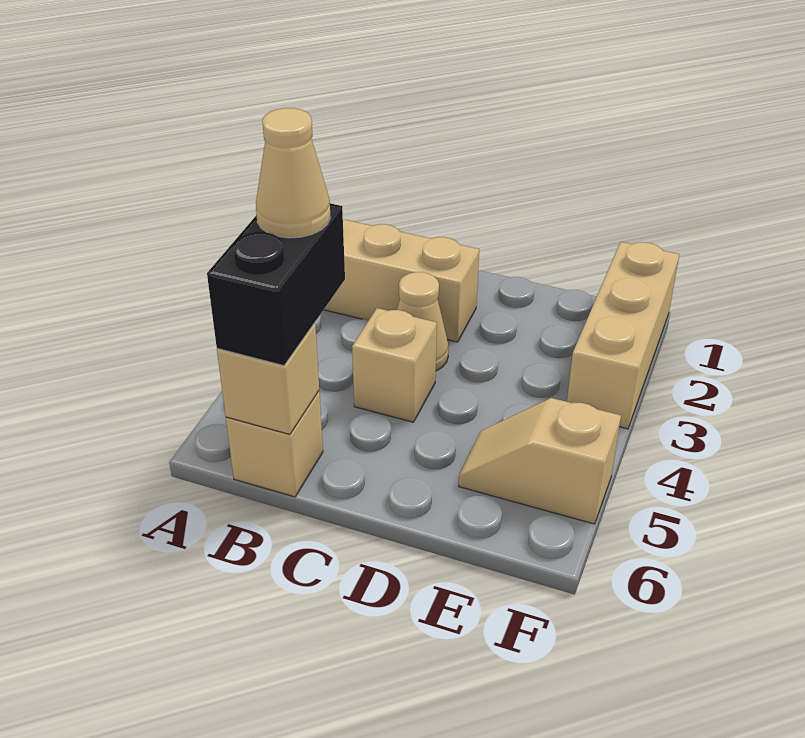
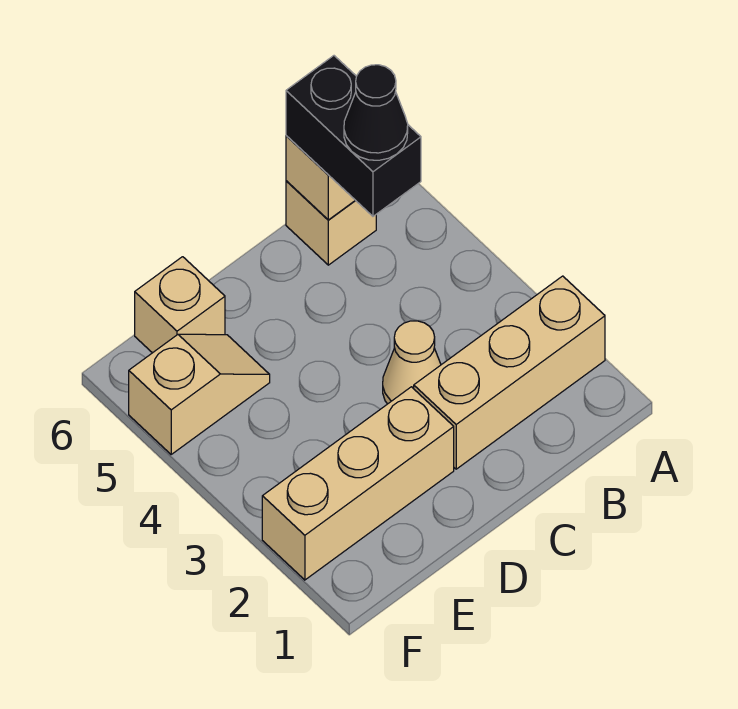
tan 1x1 cone [256,108,331,238] -> black 1x1 cone [344,65,408,160]
tan 1x1 brick [352,308,437,422] -> tan 1x1 brick moved to [135,257,225,353]
tan 1x3 brick [567,242,679,429] -> tan 1x3 brick turned to [262,387,454,580]

